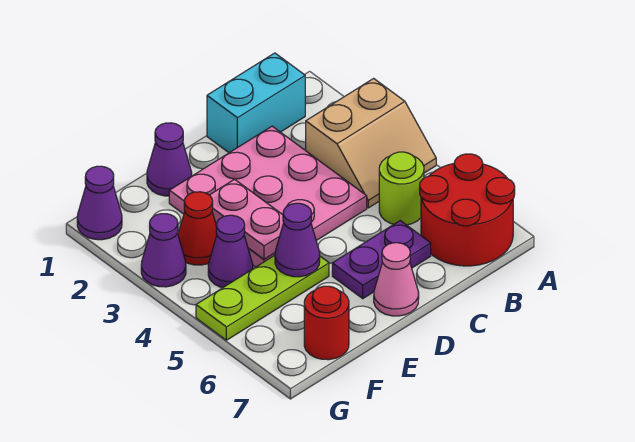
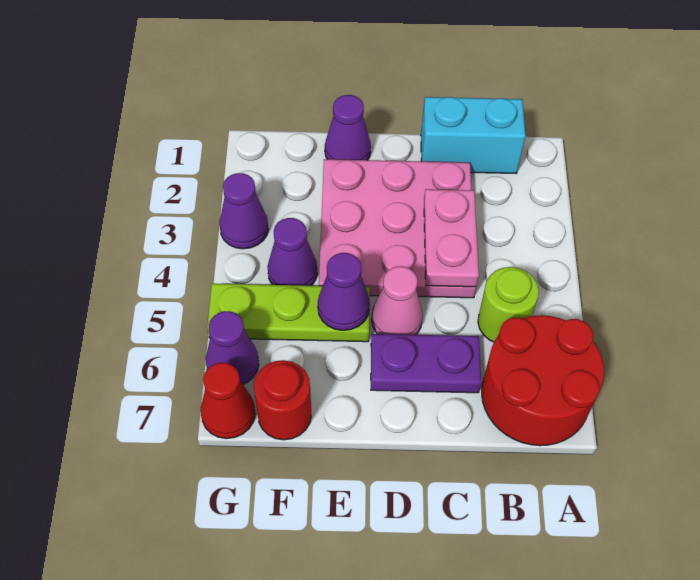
tan 2x2 slope [306,78,436,208] -> none
pink 1x1 cone [374,243,419,316] -> pink 1x1 cone moved to [371,266,423,335]
pink 1x2 plate [210,179,284,259] -> pink 1x2 plate moved to [424,189,479,287]
red 1x1 cone [178,192,217,265] -> red 1x1 cone moved to [201,363,255,439]
purple 1x1 cone [77,166,122,240] -> purple 1x1 cone moved to [206,311,259,384]

